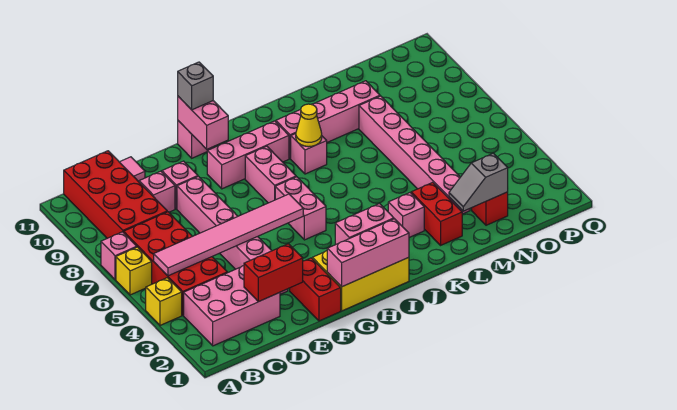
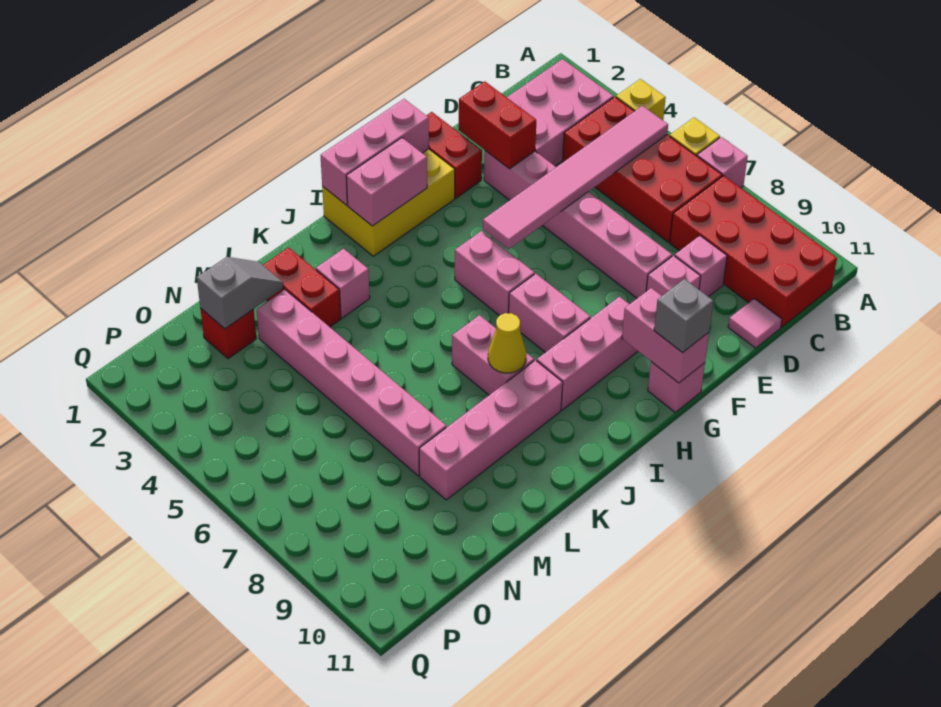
red 1x2 brick [244,244,303,302] -> red 1x2 brick turned to [459,81,536,169]
pink 1x1 brick [291,134,327,174] -> pink 1x2 brick [452,315,534,395]

